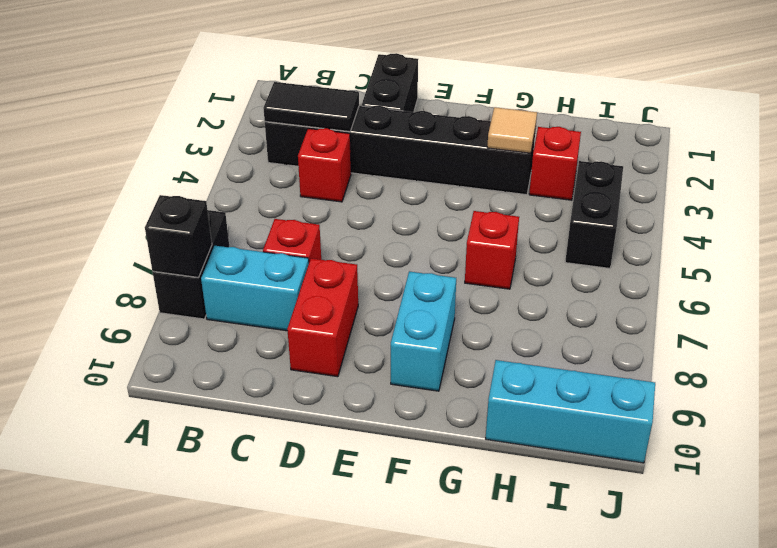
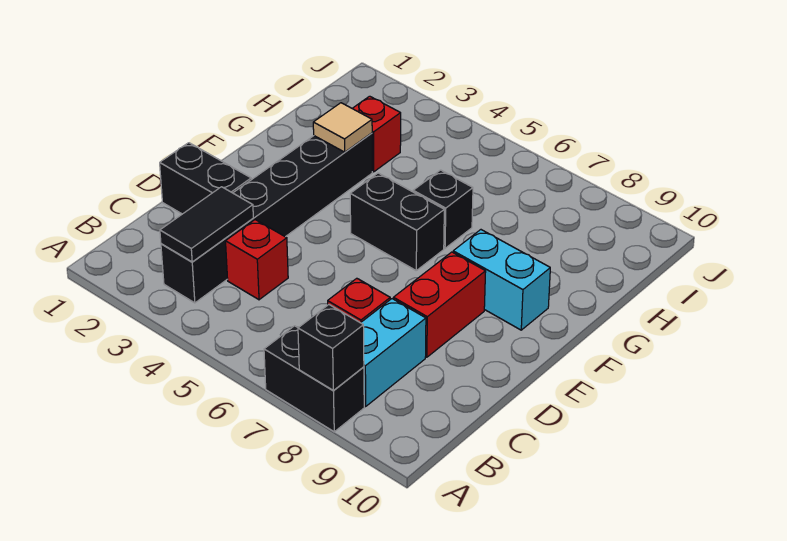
red 1x2 brick [287,258,358,377] -> red 1x2 brick turned to [393,252,486,357]
red 1x1 brick [465,211,519,289] -> black 1x1 brick [413,170,473,248]
cyan 1x3 brick [486,360,655,463] -> none
black 1x2 brick [565,161,623,268] -> black 1x2 brick moved to [350,173,444,270]

